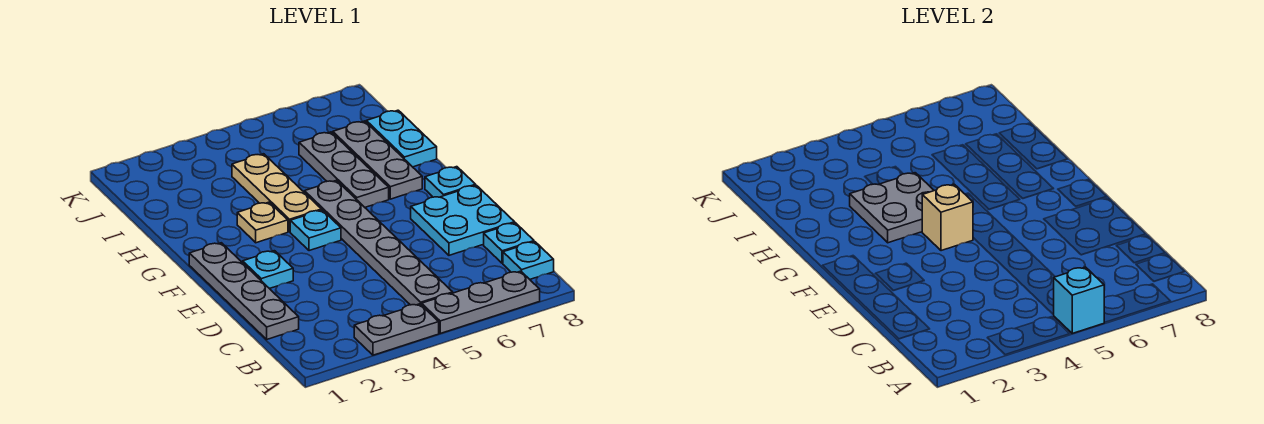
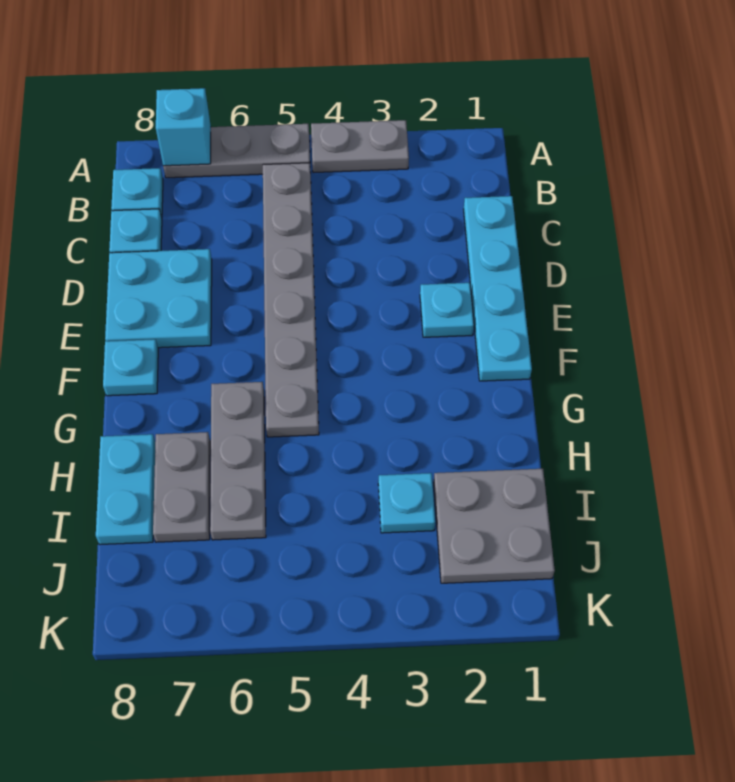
cyan 1x1 brick [1054,267,1105,333] -> cyan 1x1 brick moved to [156,88,211,166]
grey 1x4 plate [189,243,299,339] -> cyan 1x4 plate [464,196,532,381]
cyan 1x1 plate [290,210,341,251] -> cyan 1x1 plate moved to [378,473,435,533]
tan 1x1 brick [922,184,973,251] -> none
tan 1x1 plate [237,202,288,243] -> none
grey 2x2 plate [850,173,934,243] -> grey 2x2 plate moved to [434,469,555,583]
tan 1x3 plate [232,154,321,232] -> none
grey 1x3 plate [333,121,422,199] -> grey 1x2 plate [153,432,210,542]

